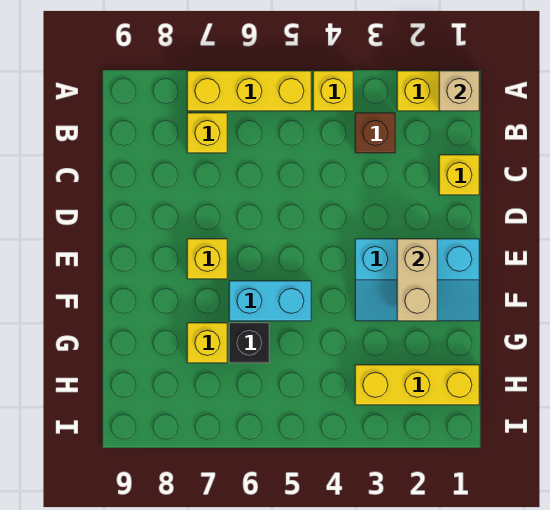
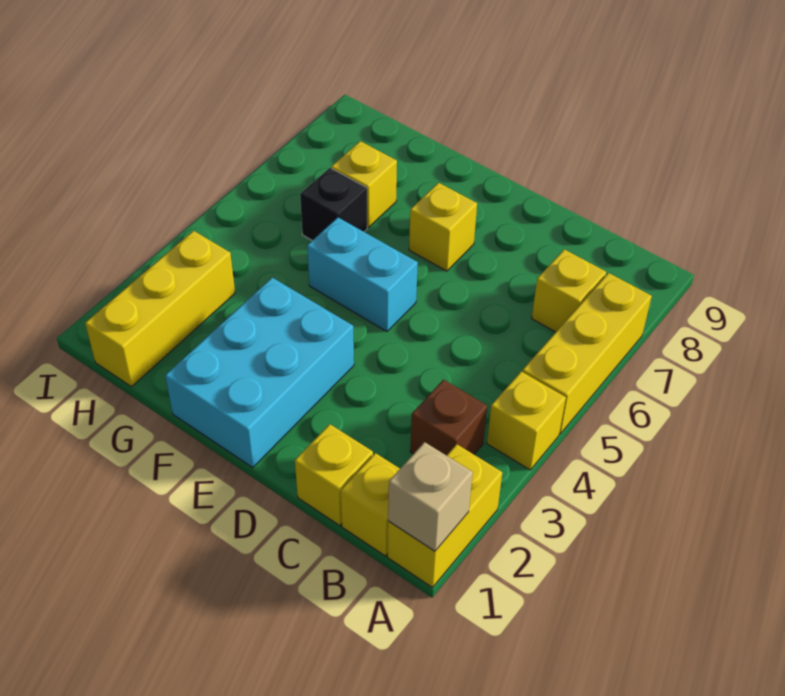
none -> yellow 1x1 brick [341,453,400,556]
cyan 2x3 slope [355,239,479,321] -> cyan 2x3 brick [165,278,354,467]
tan 1x2 brick [397,239,437,321] -> none
cyan 1x2 brick [229,281,311,321] -> cyan 1x2 brick turned to [307,218,418,332]

